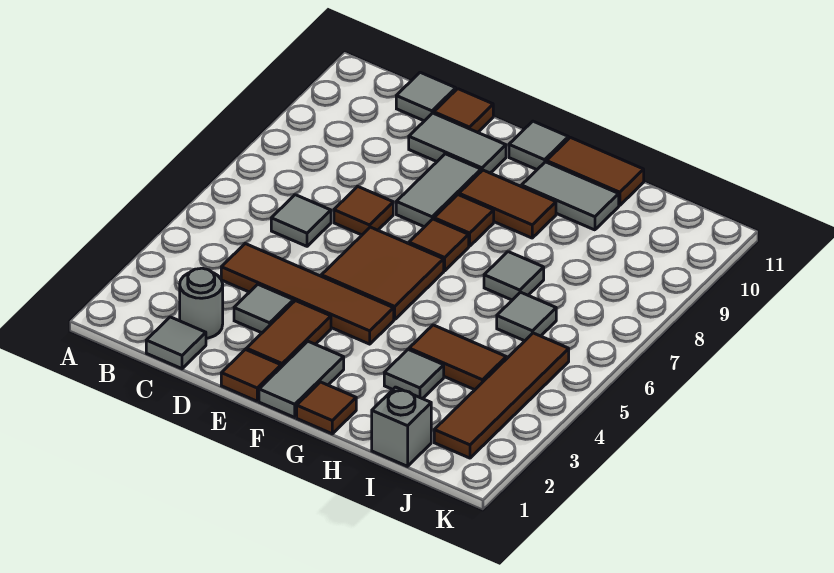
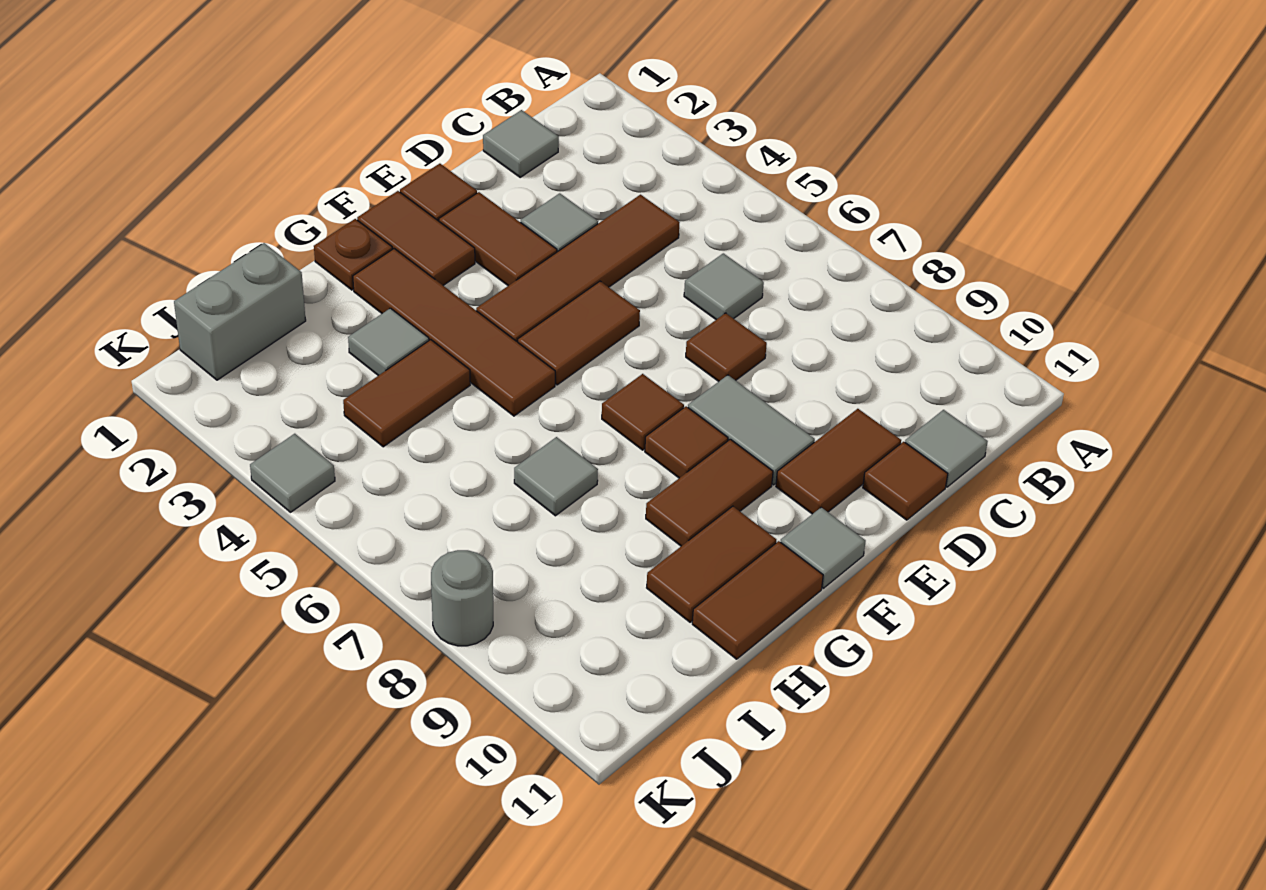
grey 1x1 round brick [180,268,223,338] -> grey 1x1 round brick moved to [431,550,493,646]
grey 1x2 tile [409,113,506,173] -> brown 1x2 tile [776,409,901,514]
brown 2x2 tile [321,227,444,320] -> brown 1x2 tile [518,281,640,385]
grey 1x2 tile [259,341,344,417] -> brown 1x2 tile [357,191,475,285]
brown 1x1 tile [297,382,356,434] -> brown 1x1 plate [314,219,392,290]
grey 1x2 tile [522,162,619,230] -> brown 1x2 tile [647,506,776,622]
grey 1x1 brick [372,387,431,466] -> grey 1x2 brick [174,243,306,380]
grey 1x1 tile [497,292,556,341] -> grey 1x1 tile moved to [250,434,335,512]
brown 1x4 tile [434,333,569,458] -> brown 1x4 tile moved to [353,249,555,416]

